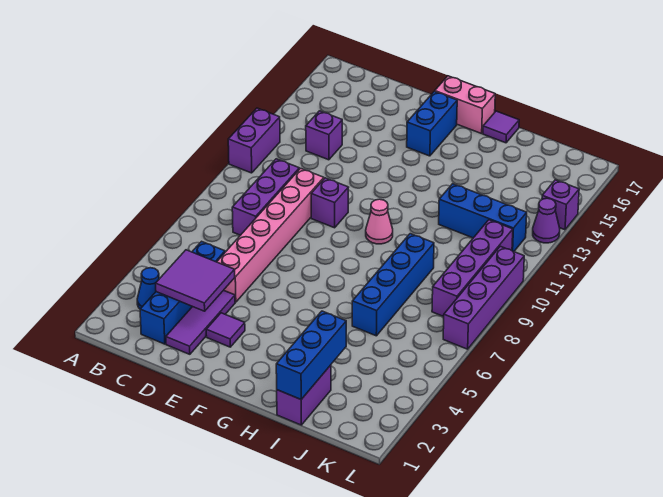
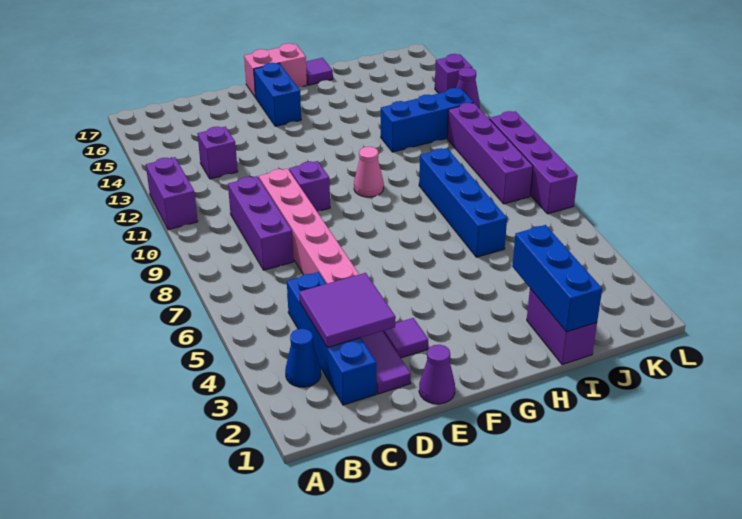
none -> purple 1x1 cone [419,345,455,404]

